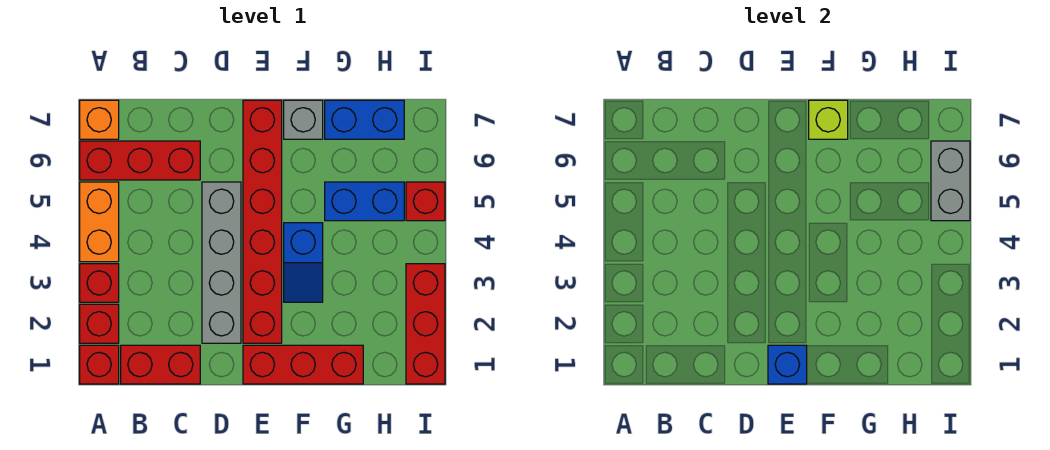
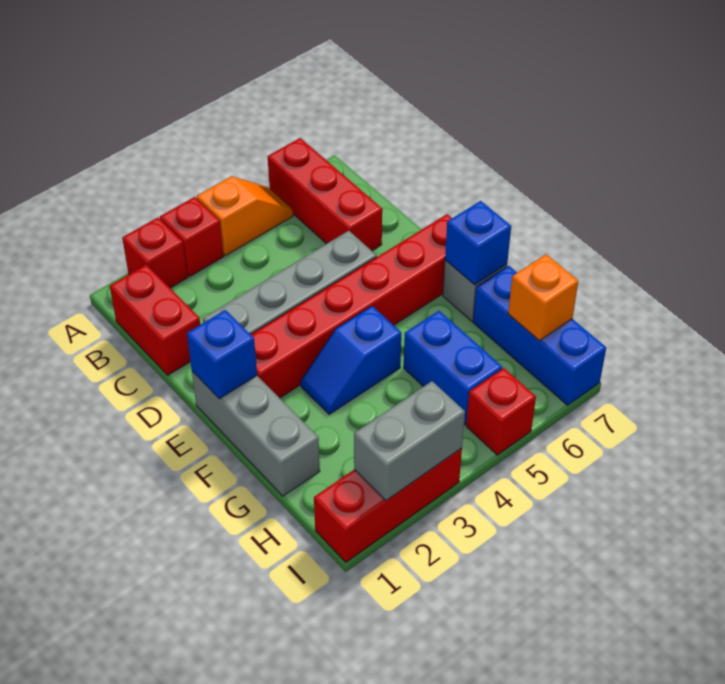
red 1x1 brick [80,345,119,384] -> none
orange 1x2 brick [80,182,119,262] -> orange 1x2 slope [197,176,293,256]
orange 1x1 brick [80,100,119,139] -> orange 1x1 brick moved to [508,255,578,341]
red 1x3 brick [243,345,363,384] -> grey 1x3 brick [192,371,320,496]
lime 1x1 brick [809,100,848,139] -> blue 1x1 brick [445,201,511,285]
blue 1x2 brick [325,100,404,139] -> blue 1x3 brick [473,266,606,405]
grey 1x2 brick [931,141,970,221] -> grey 1x2 brick moved to [354,381,465,501]

